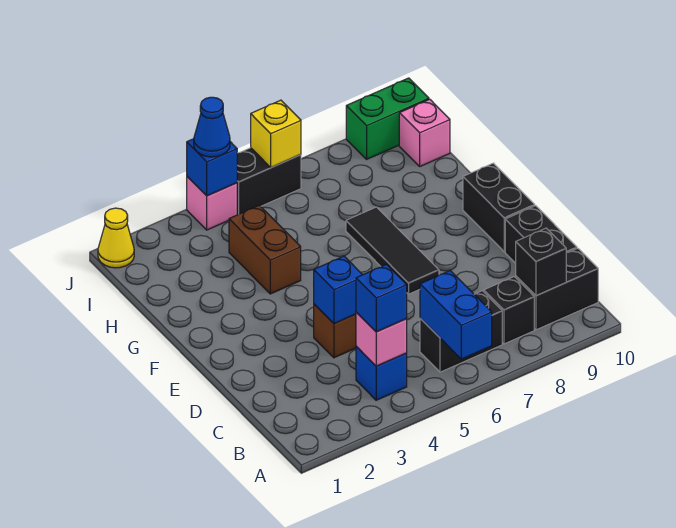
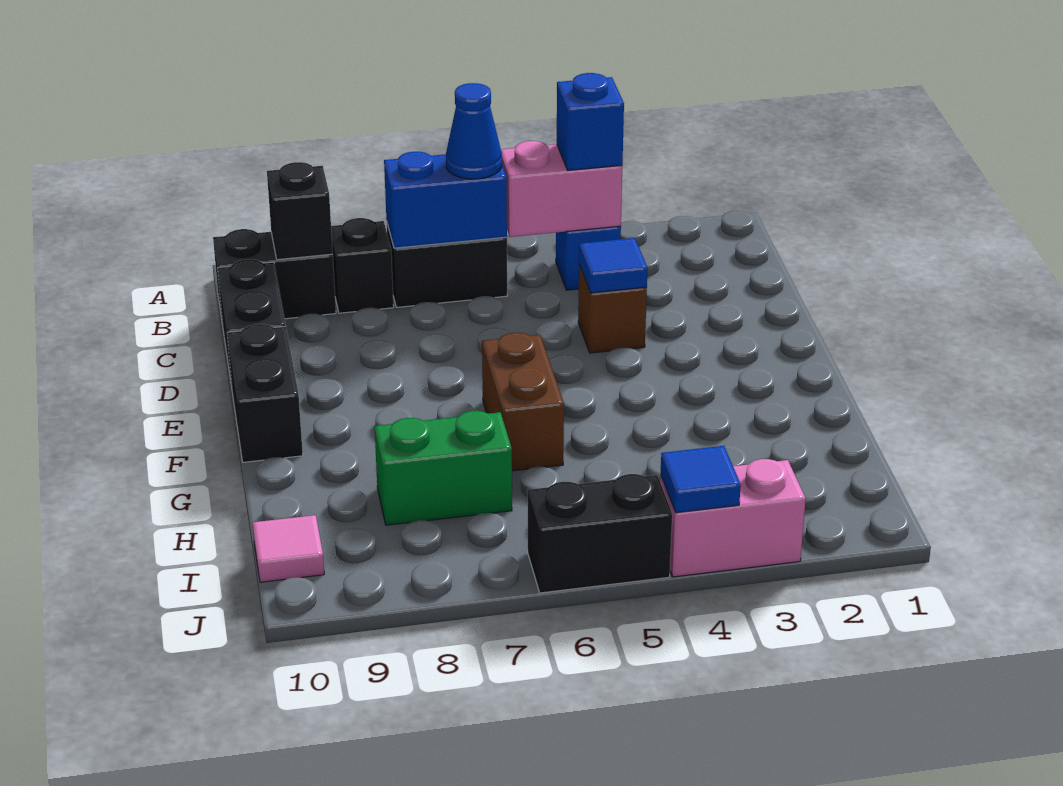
blue 1x2 brick [420,271,492,359] -> blue 1x2 brick turned to [384,152,507,248]
pink 1x1 brick [356,312,407,366] -> pink 1x2 brick [501,141,622,237]
blue 1x1 brick [314,256,362,324] -> blue 1x1 tile [579,238,648,293]
black 1x3 tile [346,207,439,294] -> none
brown 1x2 brick [229,205,301,294] -> brown 1x2 brick moved to [482,333,564,471]
pink 1x1 brick [399,99,450,166] -> pink 1x1 tile [253,515,324,582]
yellow 1x1 cone [98,208,134,268] -> none
pink 1x1 brick [187,177,237,230] -> pink 1x2 brick [660,459,806,577]
blue 1x1 brick [187,139,237,196] -> blue 1x1 tile [661,446,741,513]
blue 1x1 cone [194,97,230,157] -> blue 1x1 cone moved to [446,83,502,179]
yellow 1x1 brick [251,100,301,168] -> none
green 1x2 brick [346,78,429,159] -> green 1x2 brick moved to [374,411,512,525]

